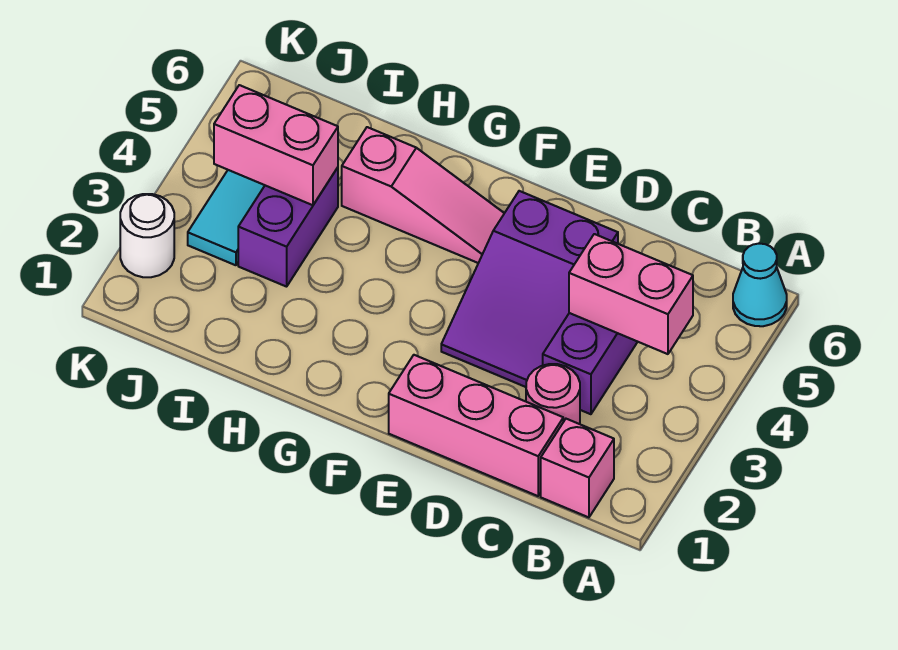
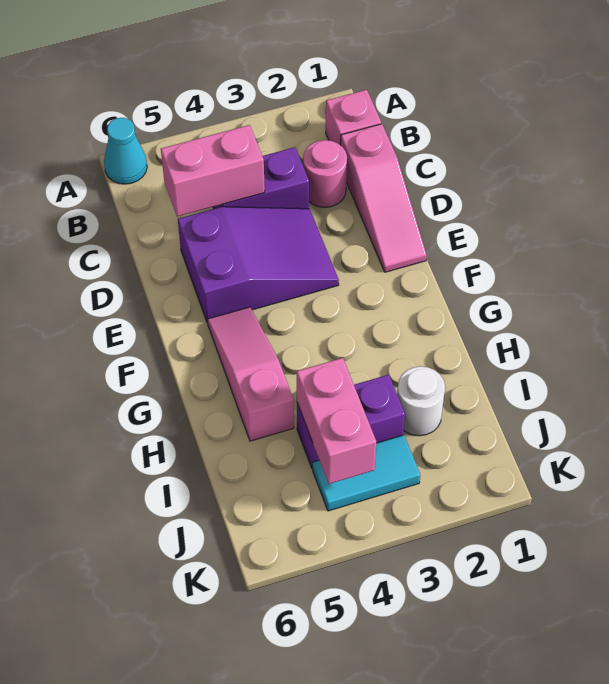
pink 1x2 brick [569,234,693,354] -> pink 1x2 brick turned to [161,125,265,216]
pink 1x3 brick [389,355,563,496] -> pink 1x3 slope [341,124,427,272]
white 1x1 round brick [120,194,174,277] -> white 1x1 round brick moved to [397,366,445,436]

